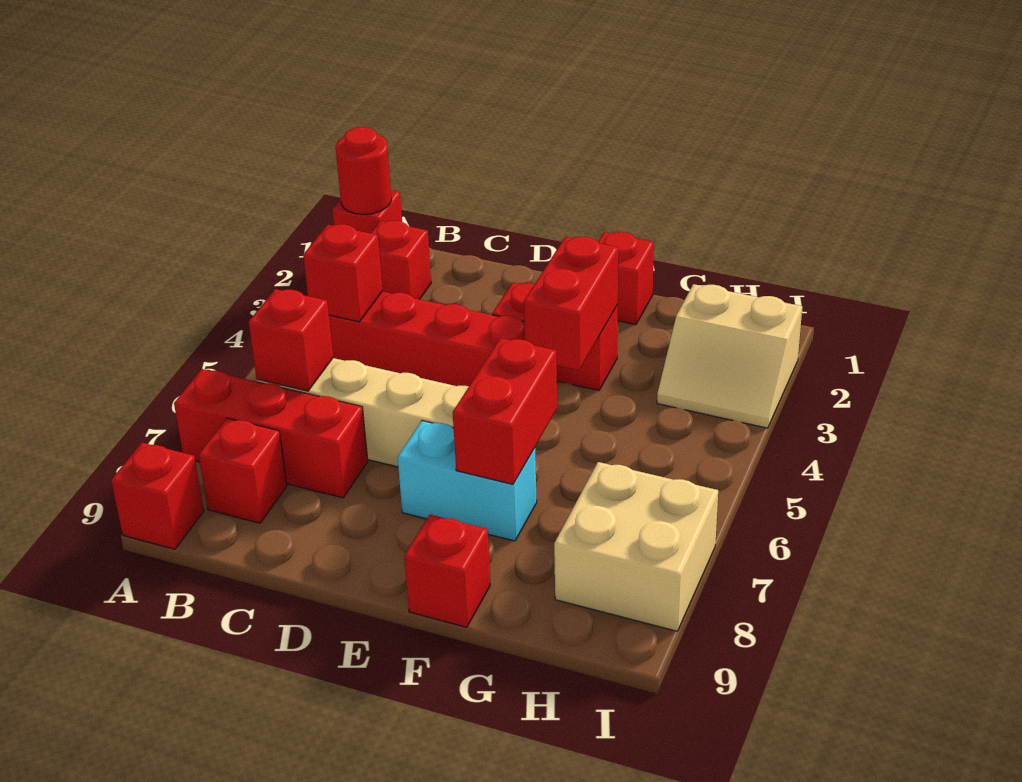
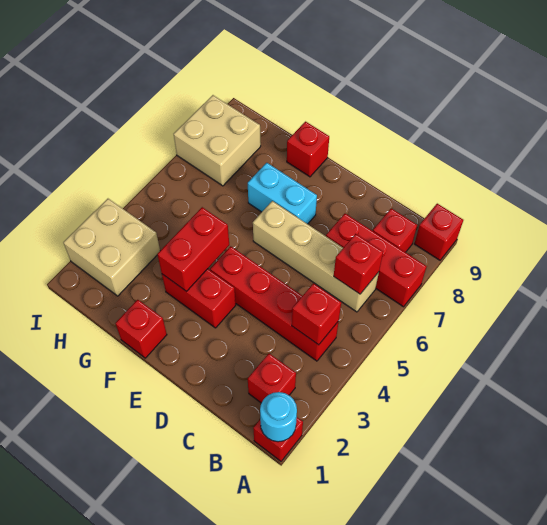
red 1x1 round brick [336,127,392,214] -> cyan 1x1 round brick [260,392,297,442]
red 1x2 brick [453,338,557,484] -> none
tan 2x2 slope [657,284,802,428] -> tan 2x2 brick [63,199,160,296]

